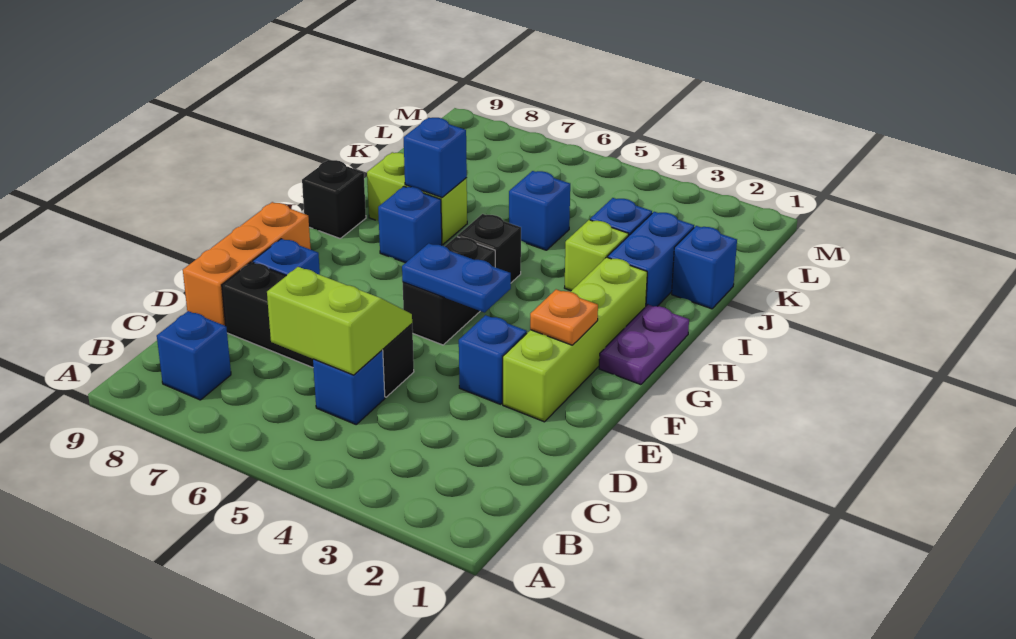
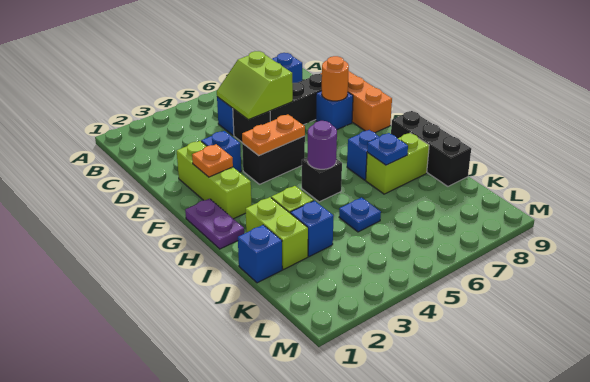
lime 2x2 slope [267,267,412,375] -> lime 2x2 slope turned to [217,51,293,120]
lime 1x4 brick [503,257,647,422] -> lime 1x3 brick [177,141,251,219]
none -> orange 1x1 round brick [322,56,349,101]
blue 1x2 plate [402,243,511,312] -> orange 1x2 plate [242,115,305,156]
black 1x2 brick [403,236,495,345] -> black 1x2 brick turned to [242,136,305,184]
none -> purple 1x1 round brick [308,121,337,169]
black 1x1 brick [302,160,366,238] -> black 1x3 brick [391,111,471,186]
blue 1x2 brick [608,212,694,307] -> lime 1x2 brick [246,197,308,270]
blue 1x1 brick [404,118,467,198] -> blue 1x1 plate [367,133,408,165]
blue 1x1 brick [509,171,570,250] -> blue 1x1 plate [339,197,381,232]

